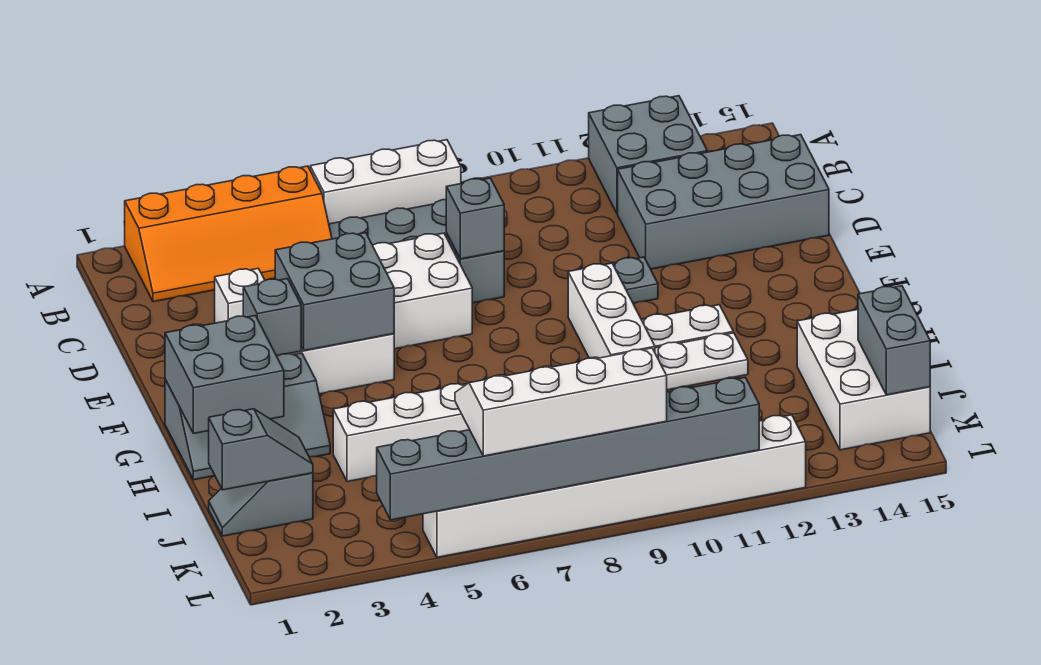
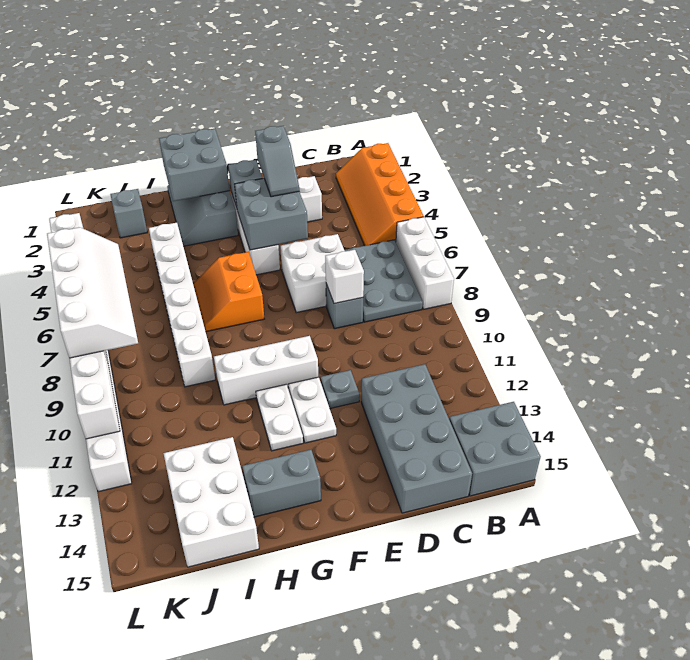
grey 2x2 brick [589,96,707,214] -> grey 2x2 brick moved to [449,402,541,496]
grey 1x1 brick [446,178,504,259] -> white 1x1 brick [325,250,364,303]
none -> orange 2x2 slope [193,252,264,332]
white 1x2 plate [655,333,748,390] -> white 1x2 plate moved to [288,377,336,443]
white 2x3 brick [797,310,930,450] -> white 2x3 brick turned to [163,437,259,567]
grey 1x2 slope [209,409,313,490] -> grey 1x2 slope moved to [255,126,299,197]
grey 1x2 brick [858,286,930,395] -> grey 1x2 brick moved to [242,450,321,517]
grey 1x8 brick [377,378,759,520] -> white 1x8 brick [49,213,120,439]

